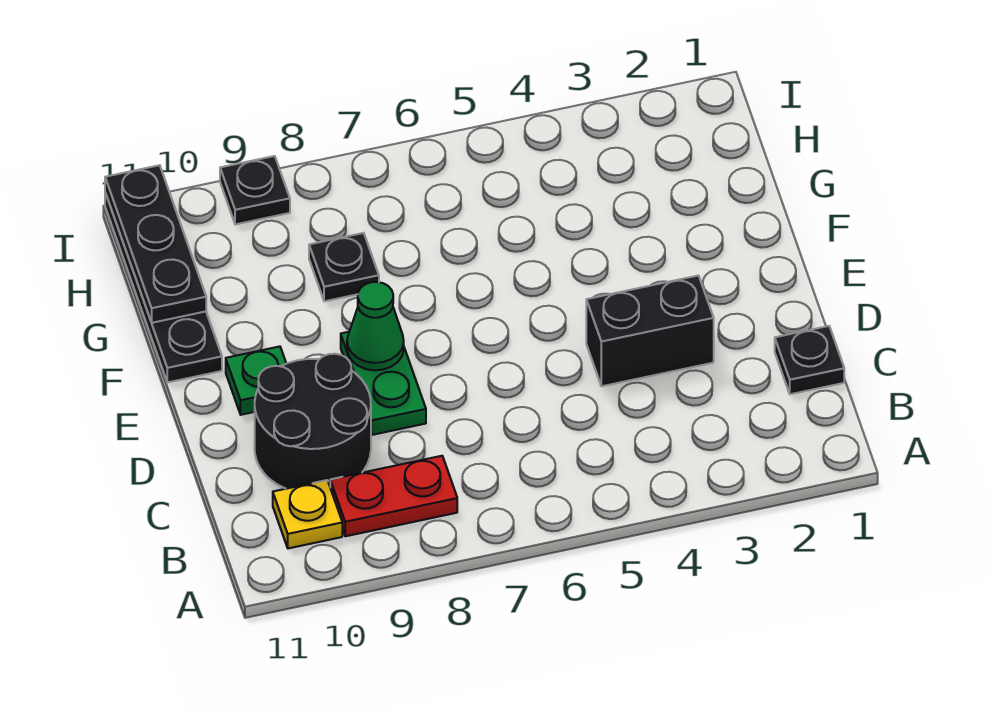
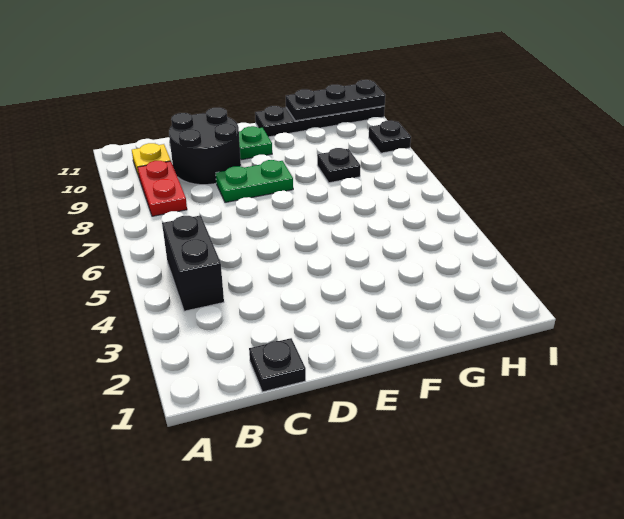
black 1x2 brick [586,276,714,386] -> black 1x2 brick moved to [162,215,224,311]
green 1x1 cone [347,282,404,370] -> none

